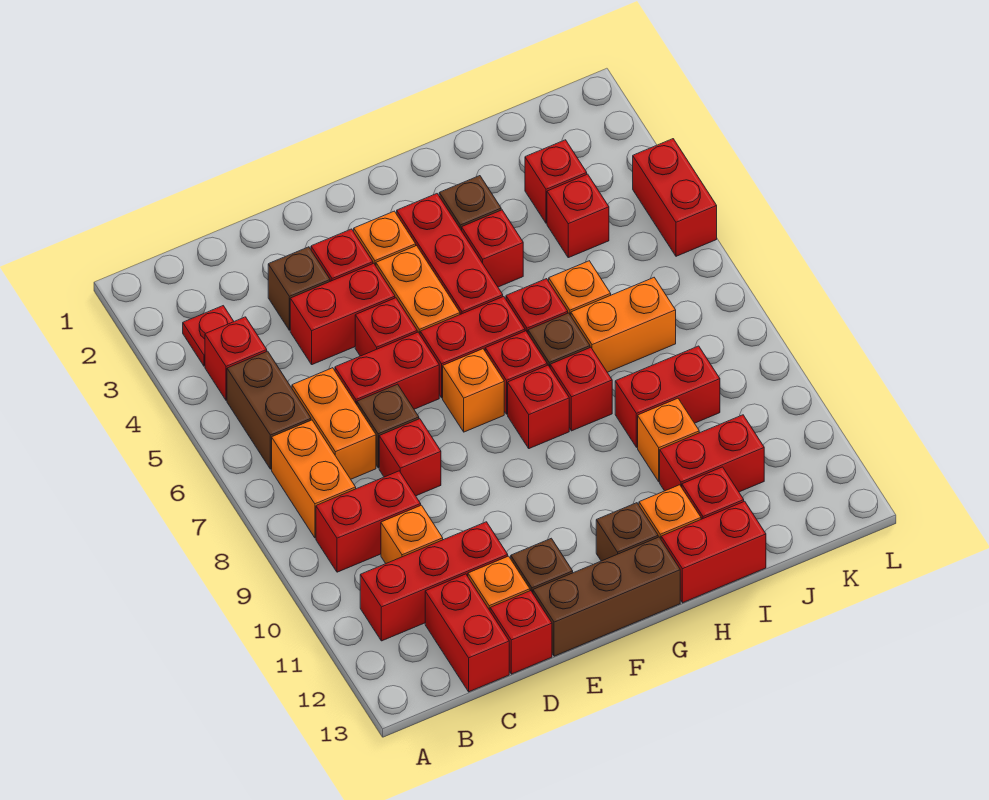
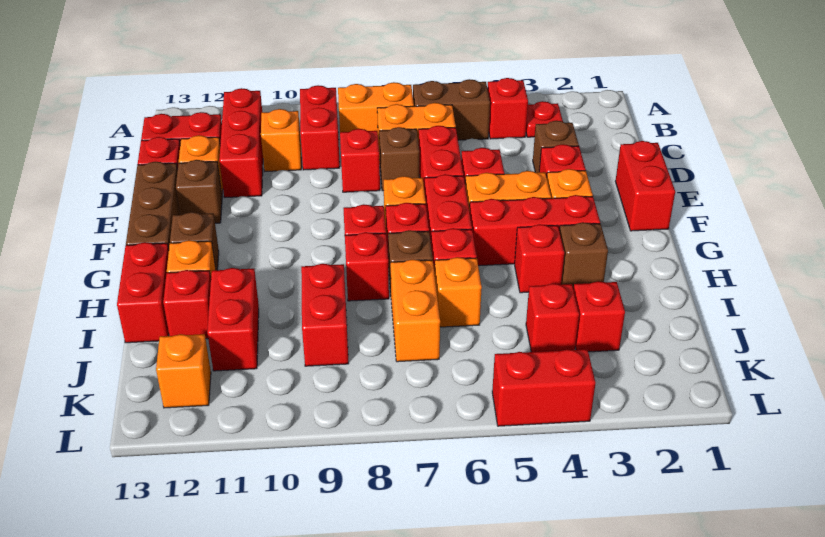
red 1x2 brick [290,263,395,365] -> red 1x2 brick moved to [615,141,675,231]
orange 1x1 brick [638,398,699,482] -> orange 1x1 brick moved to [156,334,211,408]

